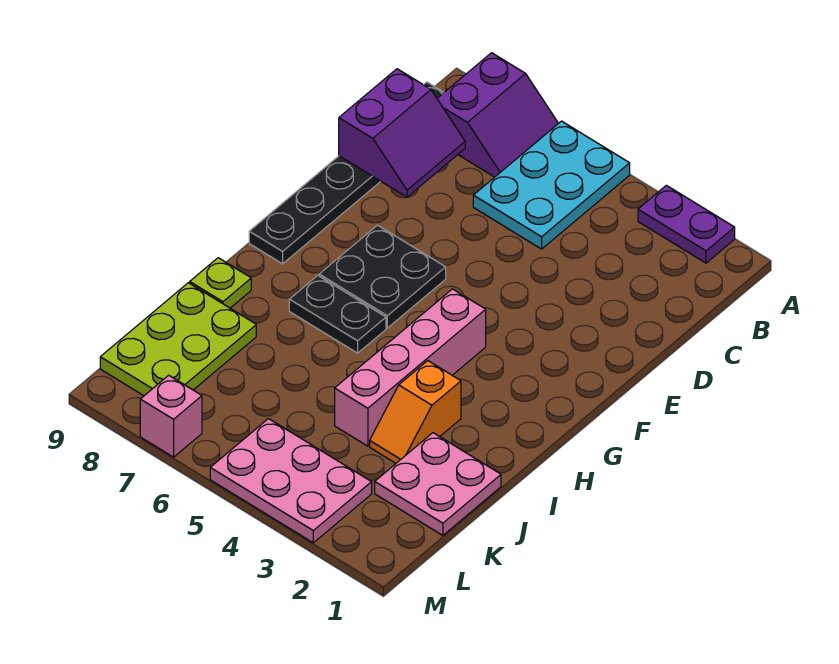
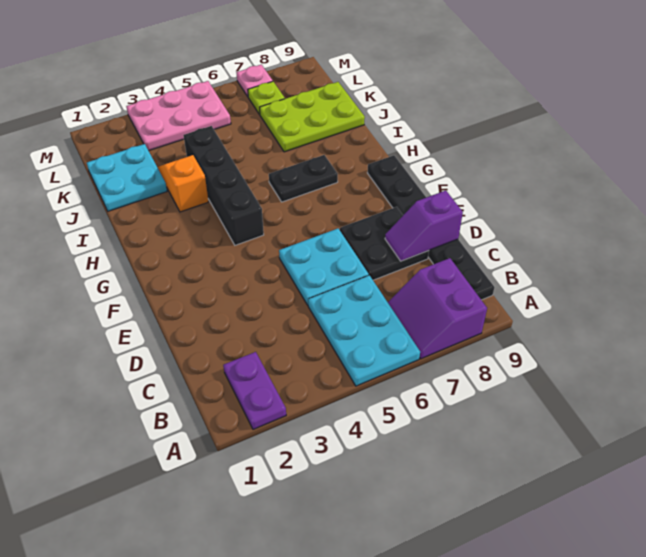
purple 1x2 plate [638,185,735,263] -> purple 1x2 plate turned to [223,352,286,429]
purple 2x2 slope [339,69,465,197] -> purple 1x2 slope [385,190,463,261]
none -> cyan 2x2 plate [279,229,369,305]
black 2x2 plate [319,225,446,328] -> black 2x2 plate moved to [340,207,429,280]
pink 1x4 brick [335,289,486,446] -> black 1x4 brick [184,126,264,245]
lime 1x1 plate [190,258,251,308] -> lime 1x1 plate moved to [248,81,285,114]
pink 2x2 plate [375,433,501,535] -> cyan 2x2 plate [87,144,167,211]
lime 2x3 plate [100,283,256,396] -> lime 2x3 plate turned to [260,82,365,152]
pink 1x1 brick [140,375,202,457] -> pink 1x1 plate [236,65,273,97]

